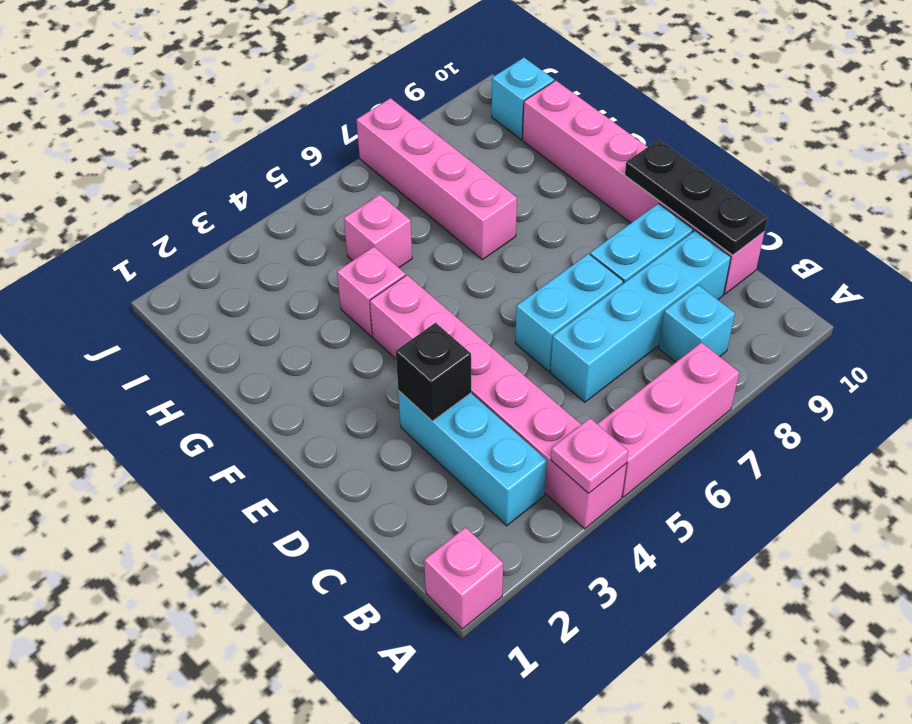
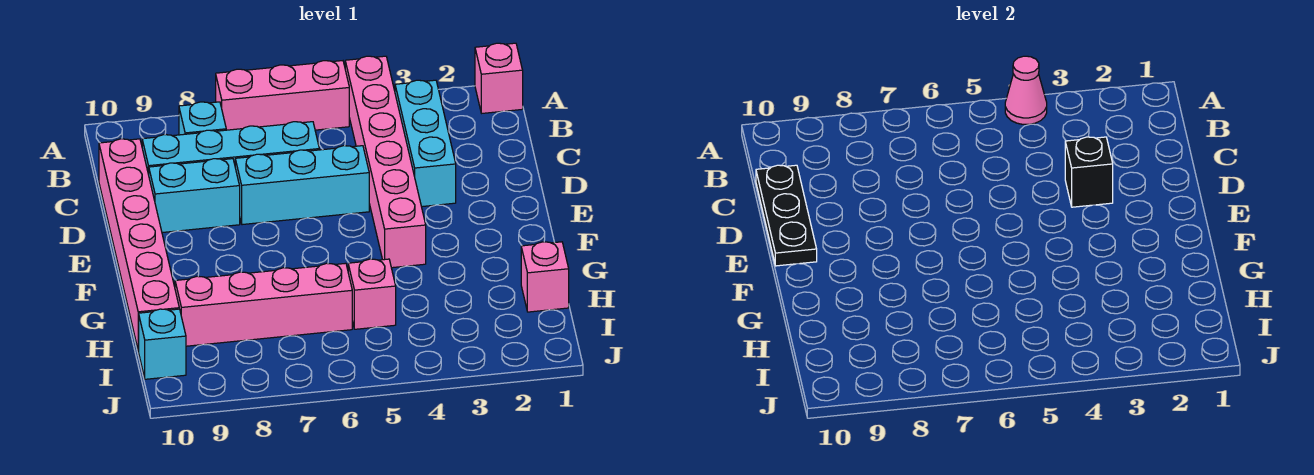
pink 1x1 plate [551,418,628,493] -> pink 1x1 cone [1005,56,1047,124]
cyan 1x2 brick [515,254,623,371] -> cyan 1x3 brick [235,146,369,225]
pink 1x1 brick [337,247,406,337] -> pink 1x1 brick moved to [521,242,569,312]
pink 1x4 brick [357,98,517,260] -> pink 1x4 brick turned to [175,263,352,346]

